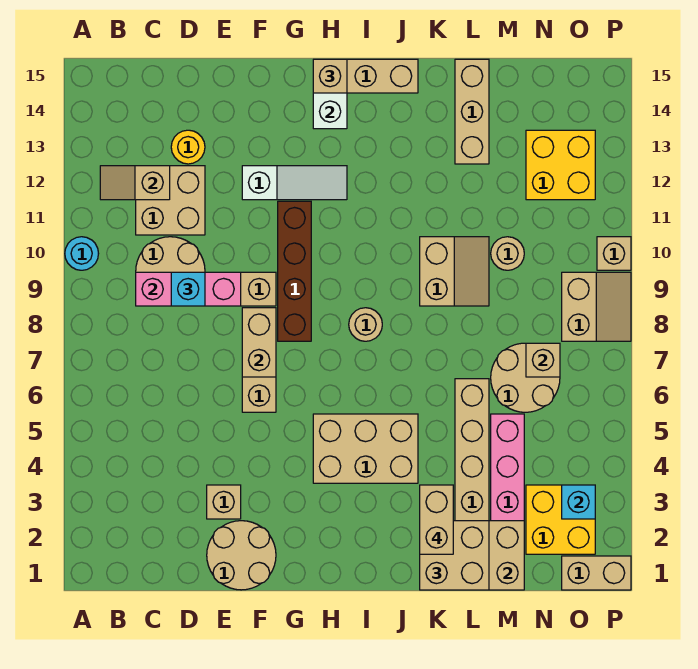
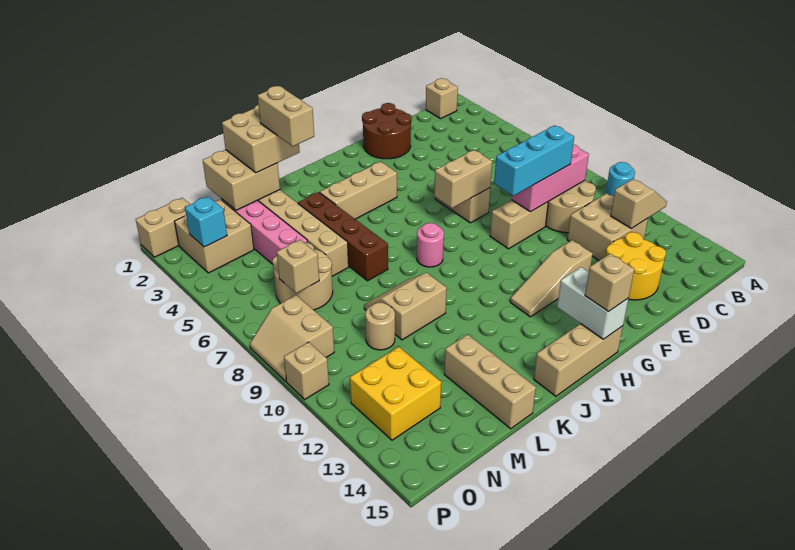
cyan 1x1 brick [171,272,205,306] -> cyan 1x3 brick [494,125,574,196]
yellow 1x1 round brick [171,130,205,164] -> yellow 2x2 round brick [606,232,666,300]
tan 2x2 round brick [207,521,276,590] -> brown 2x2 round brick [362,103,412,159]
tan 1x1 brick [207,485,241,519] -> tan 1x1 brick moved to [426,78,458,119]
tan 1x2 brick [242,308,276,377] -> tan 1x2 brick turned to [434,150,492,208]
white 1x3 slope [242,166,347,200] -> tan 1x3 slope [510,240,593,317]
brown 1x4 brick [278,201,311,341] -> brown 1x4 brick moved to [298,192,388,281]
tan 2x3 brick [313,414,418,483] -> tan 1x3 brick [320,162,397,219]
tan 1x1 round brick [349,308,382,341] -> pink 1x1 round brick [417,223,444,267]
tan 2x2 slope [420,237,489,306] -> tan 2x2 slope turned to [364,273,447,340]
yellow 2x2 brick [526,485,595,554] -> tan 2x2 brick [174,199,254,273]

